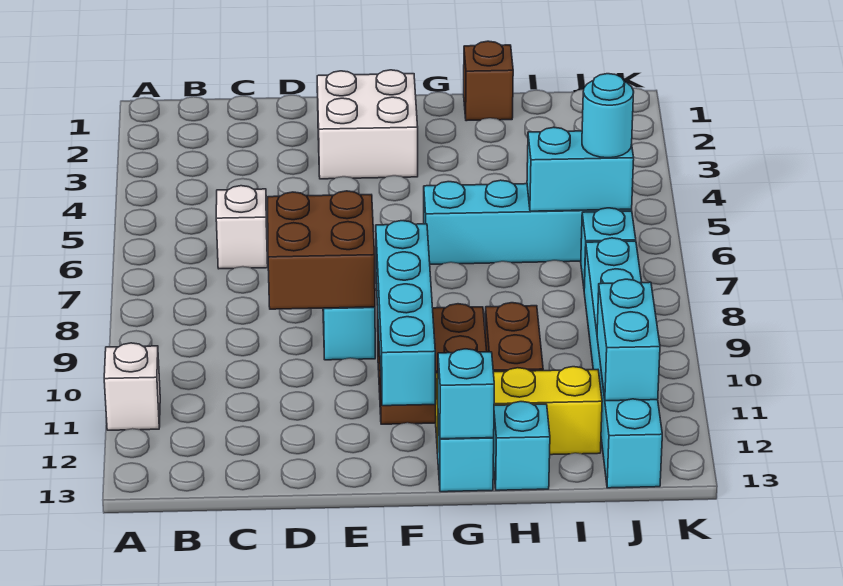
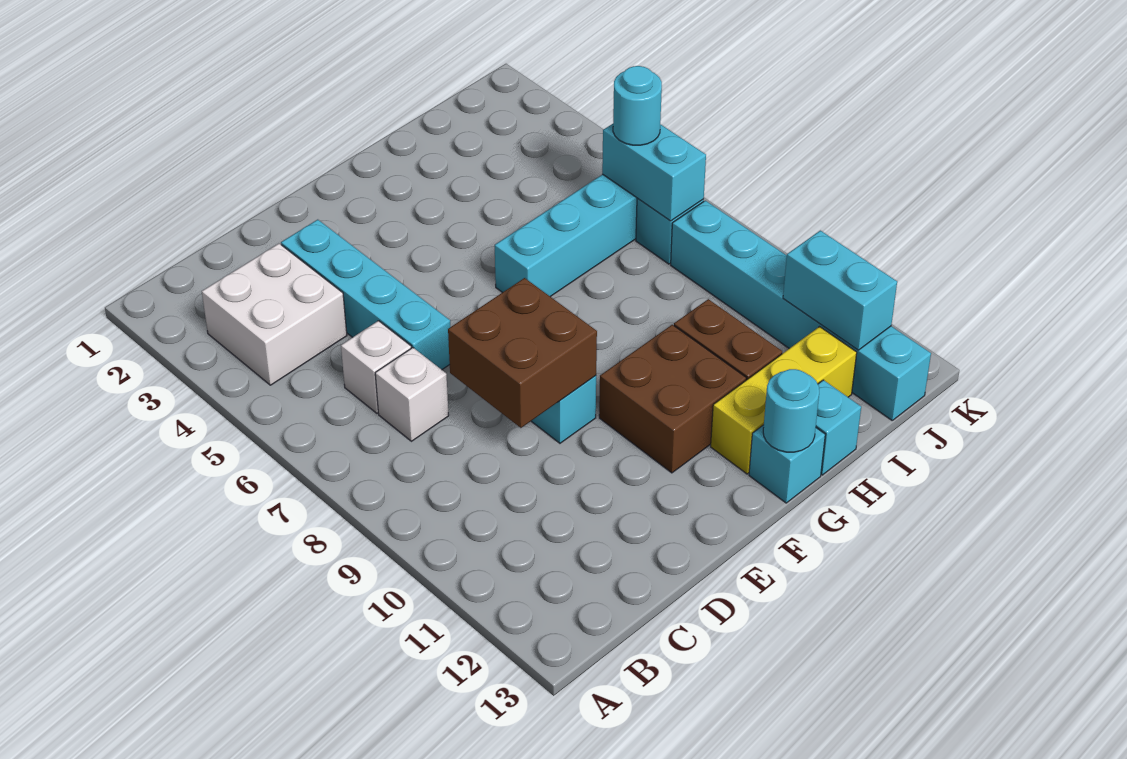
white 1x1 brick [104,343,160,430] -> white 1x1 brick moved to [375,348,449,441]
white 2x2 brick [317,70,418,179] -> white 2x2 brick moved to [202,244,347,385]
cyan 1x4 brick [376,221,435,406] -> cyan 1x4 brick moved to [281,220,450,370]
cyan 1x1 brick [438,349,494,439] -> cyan 1x1 round brick [763,369,819,452]
brown 1x1 brick [464,41,513,121] -> none
cyan 1x2 brick [527,127,634,211] -> cyan 1x2 brick turned to [602,124,706,221]

